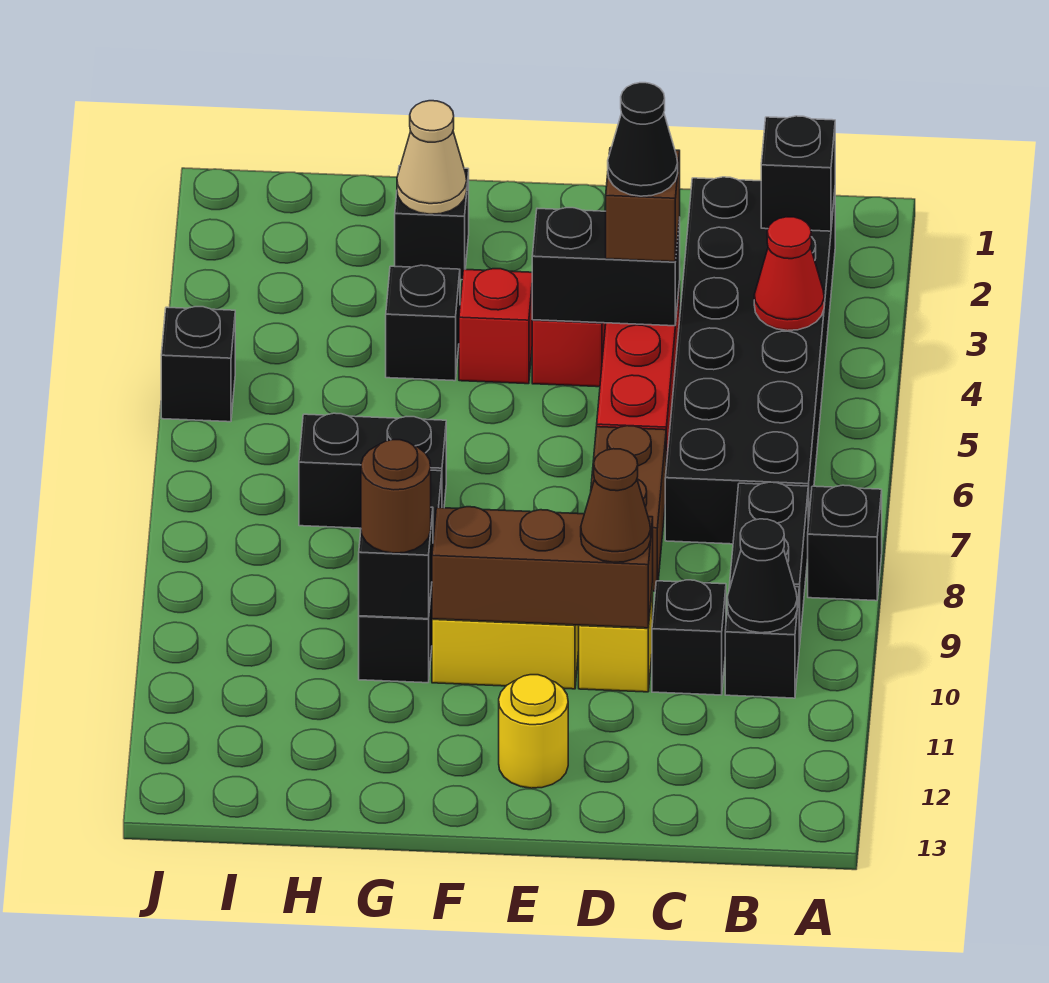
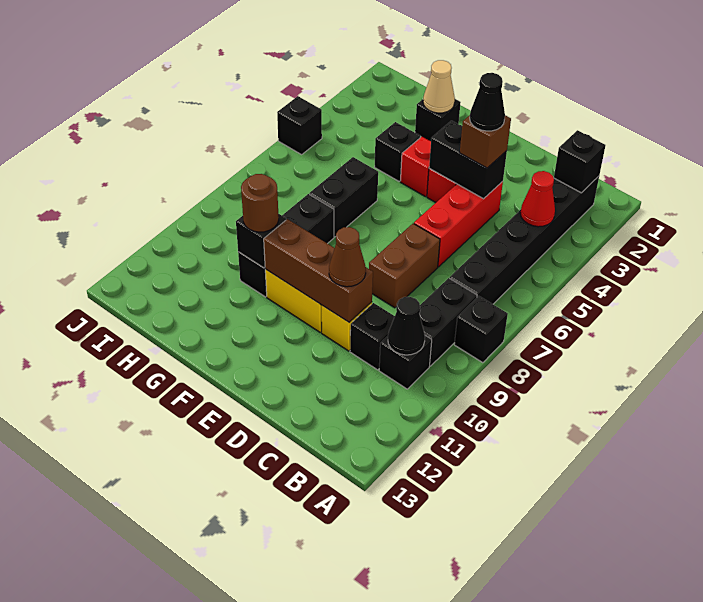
black 2x6 brick [665,177,835,544] -> black 1x6 brick [450,176,599,304]
yellow 1x1 round brick [499,675,568,788] -> none
black 1x2 brick [299,413,446,528] -> black 1x2 brick turned to [309,157,378,237]

